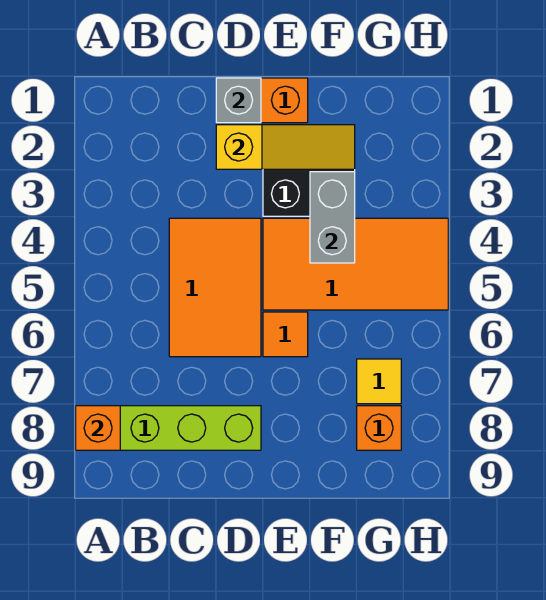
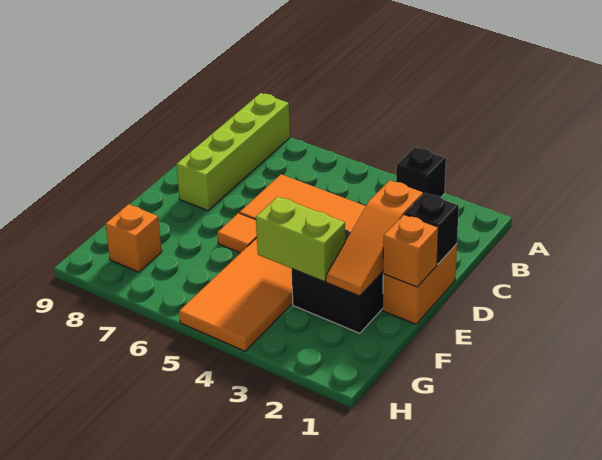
none -> black 1x1 brick [396,147,446,197]
orange 1x1 brick [76,406,120,450] -> orange 1x1 brick moved to [383,215,438,287]
grey 1x1 brick [216,78,261,123] -> black 1x1 brick [405,193,459,264]
yellow 1x3 slope [216,125,355,169] -> orange 1x3 slope [326,180,423,296]
grey 1x2 brick [310,172,355,263] -> lime 1x2 brick [256,197,345,281]
yellow 1x1 tile [357,359,401,404] -> none

